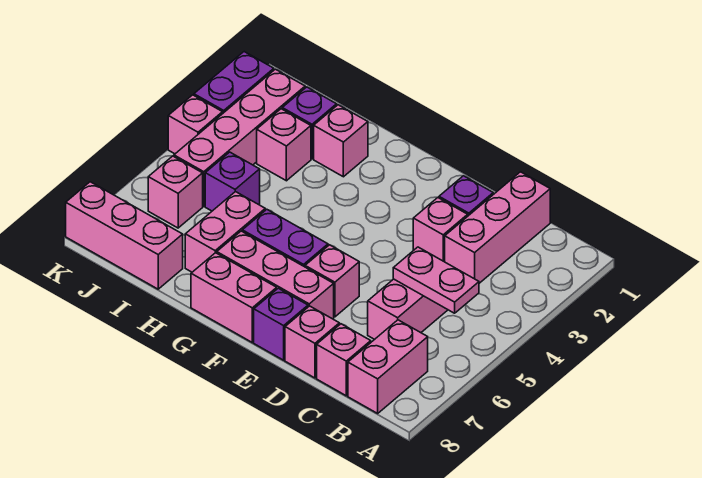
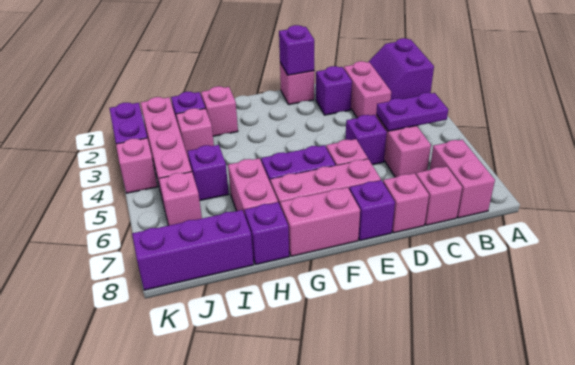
none -> purple 2x2 slope [369,38,434,99]
pink 1x2 plate [393,247,479,313] -> purple 1x2 plate [376,93,448,131]
pink 1x3 brick [445,172,550,283] -> pink 1x2 brick [344,61,391,118]
pink 1x1 brick [413,198,468,262] -> pink 1x1 brick moved to [280,63,314,105]
none -> purple 1x1 brick [345,115,387,165]
none -> purple 1x1 brick [279,25,314,75]
none -> purple 1x1 brick [244,202,289,264]
pink 1x3 brick [66,182,183,289] -> purple 1x3 brick [132,210,254,290]

